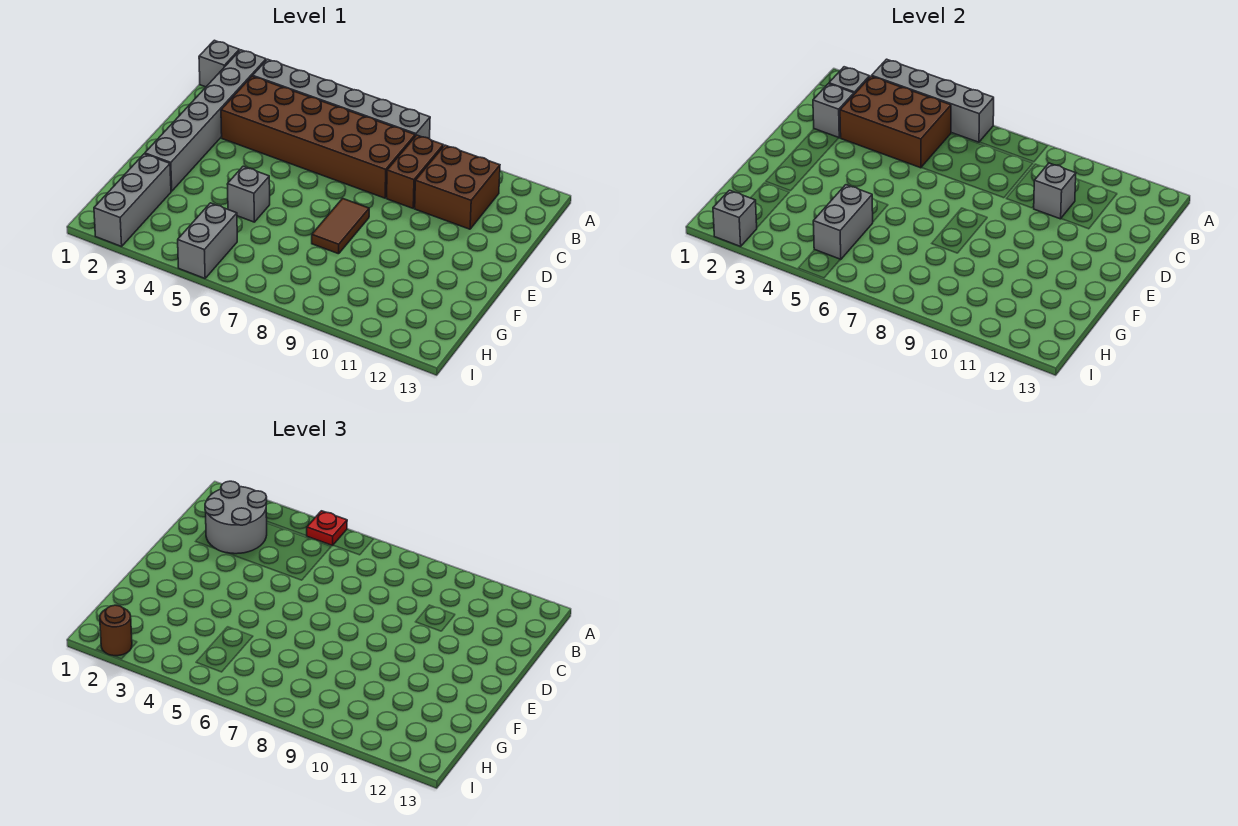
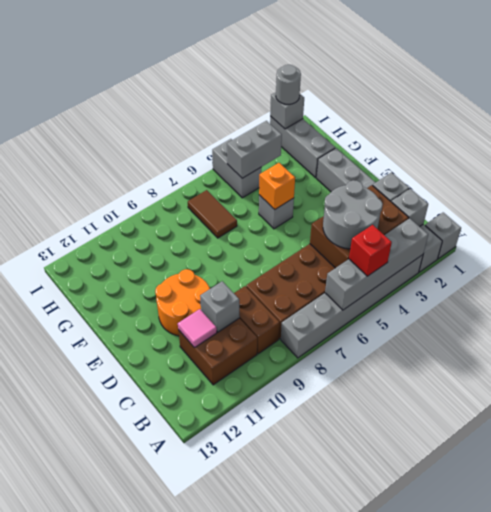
red 1x1 plate [307,511,347,545] -> red 1x1 brick [349,225,392,276]
grey 2x2 round brick [205,481,267,554] -> grey 2x2 round brick moved to [323,180,383,249]
none -> pink 1x1 tile [178,309,217,348]
none -> orange 2x2 round brick [155,269,210,336]
brown 1x2 tile [312,198,369,254] -> brown 1x2 tile moved to [188,190,237,238]
none -> orange 1x1 brick [259,163,295,209]
grey 1x2 brick [813,185,873,260] -> grey 1x2 brick turned to [227,121,282,178]
brown 1x1 round brick [100,605,132,656] -> grey 1x1 round brick [276,65,301,104]

